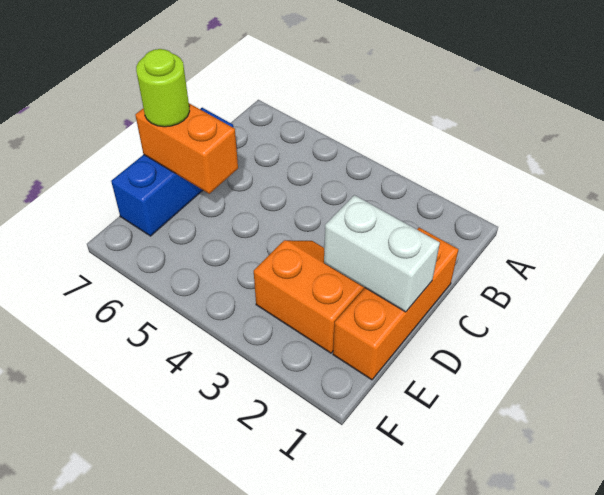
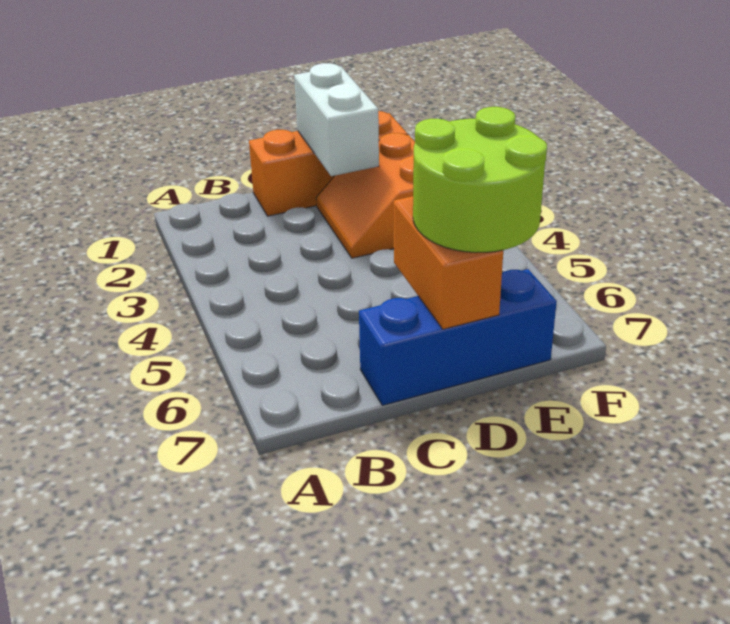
lime 1x1 round brick [136,49,190,127] -> lime 2x2 round brick [413,107,547,253]

